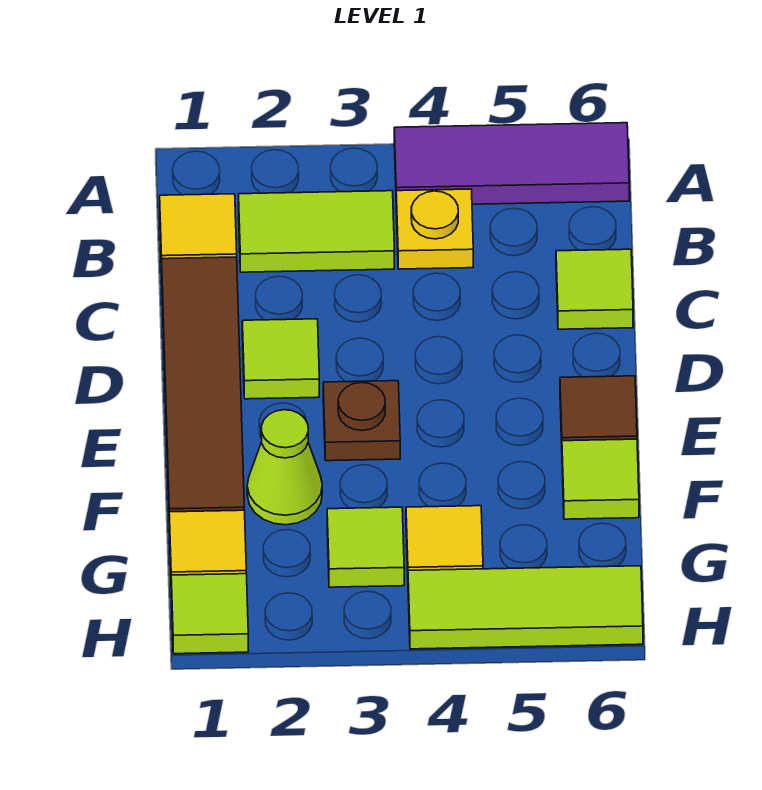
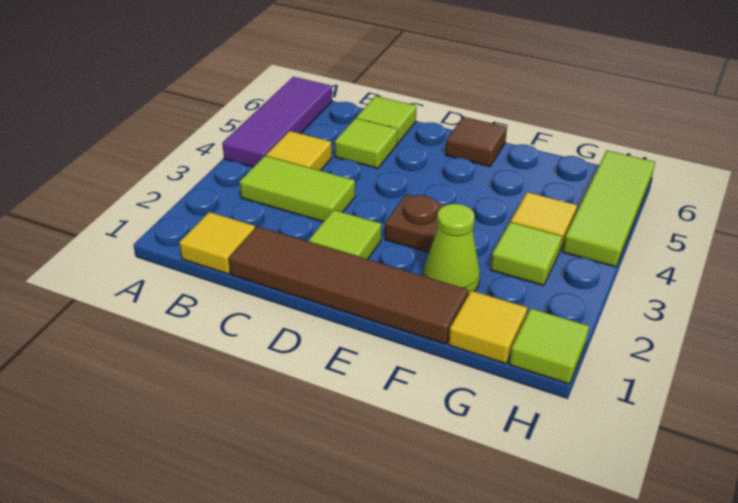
lime 1x2 tile [239,191,394,272] -> lime 1x2 tile turned to [239,156,355,222]
yellow 1x1 plate [396,189,473,269] -> yellow 1x1 tile [266,131,332,171]
lime 1x1 tile [562,439,639,519] -> lime 1x1 tile moved to [335,118,398,168]

